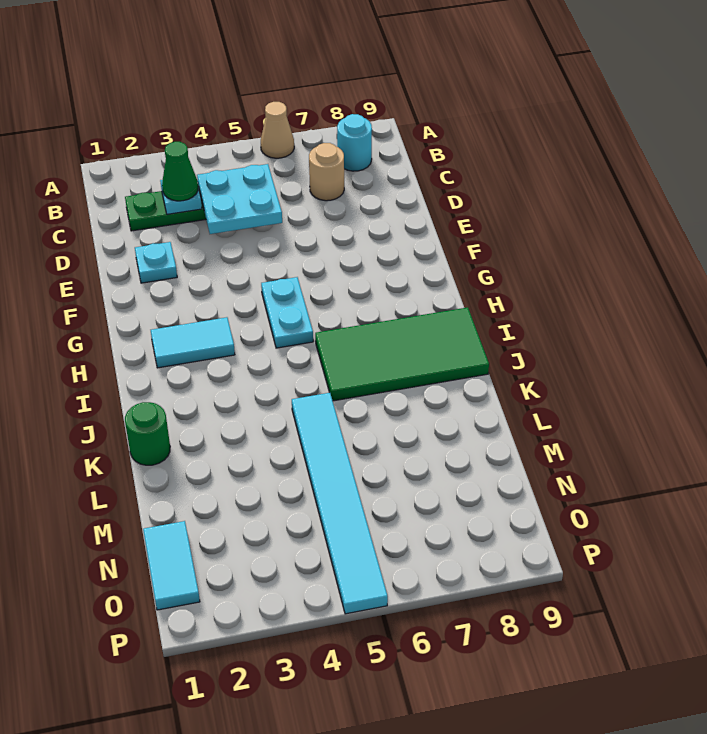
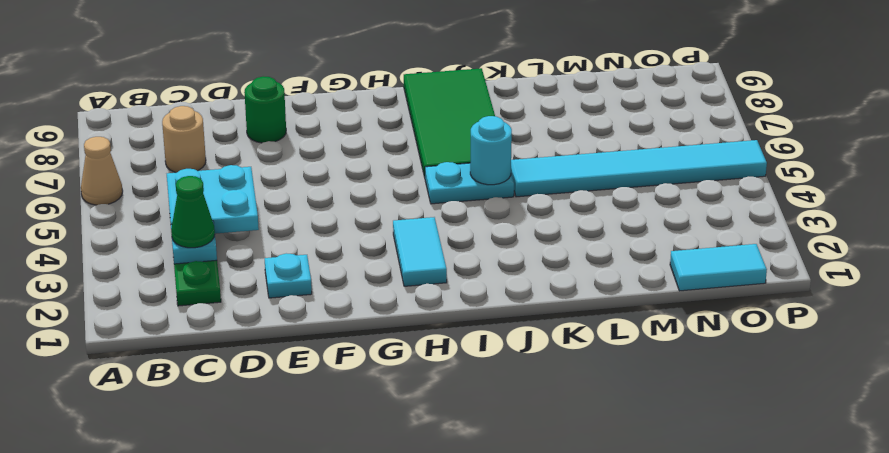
cyan 1x1 round brick [337,114,372,171] -> cyan 1x1 round brick moved to [470,116,512,185]
cyan 1x2 plate [261,277,313,348] -> cyan 1x2 plate moved to [425,162,514,204]
green 1x1 round brick [125,402,170,465] -> green 1x1 round brick moved to [244,76,286,143]

